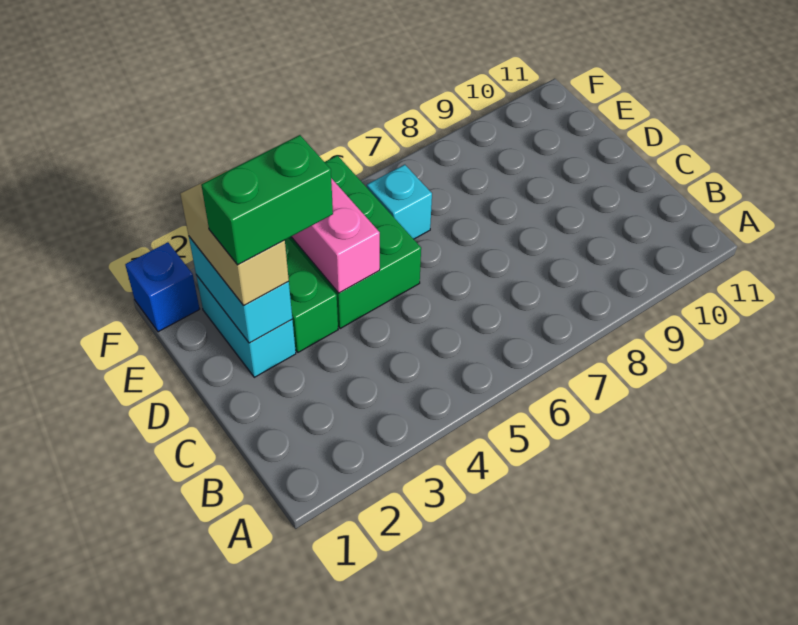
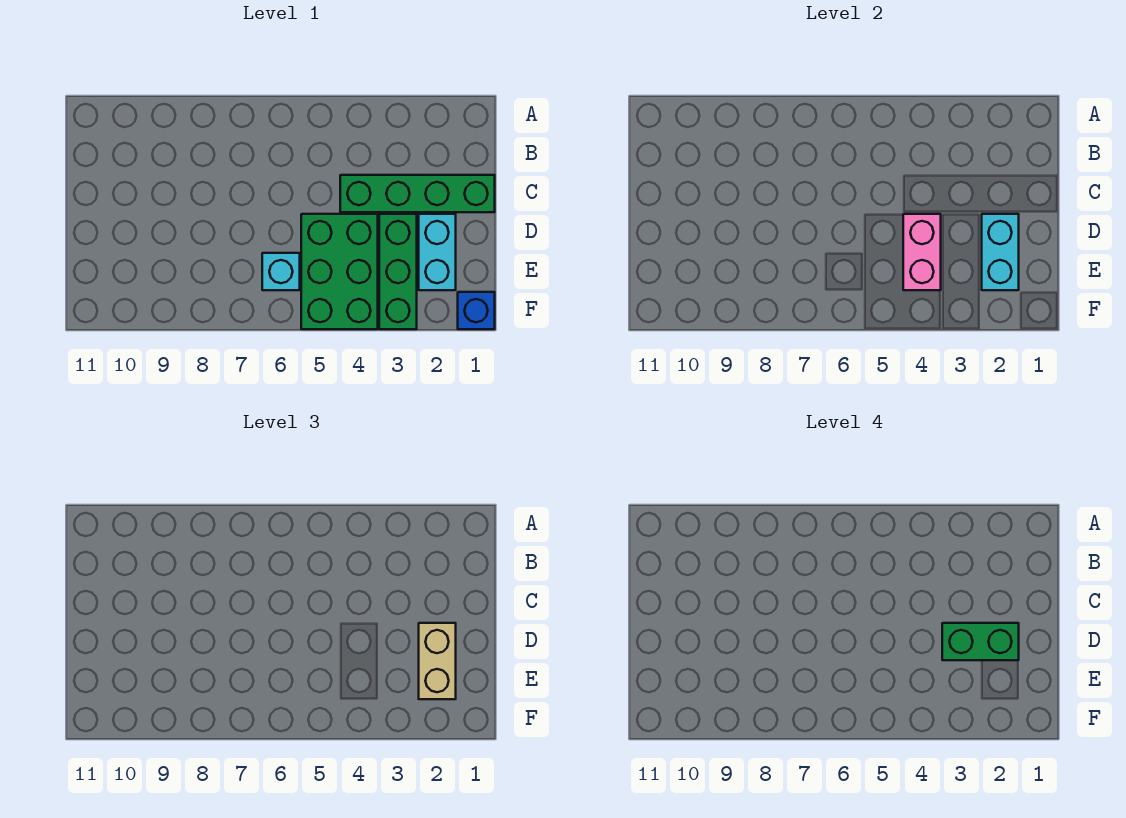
none -> green 1x4 brick [340,175,495,212]

